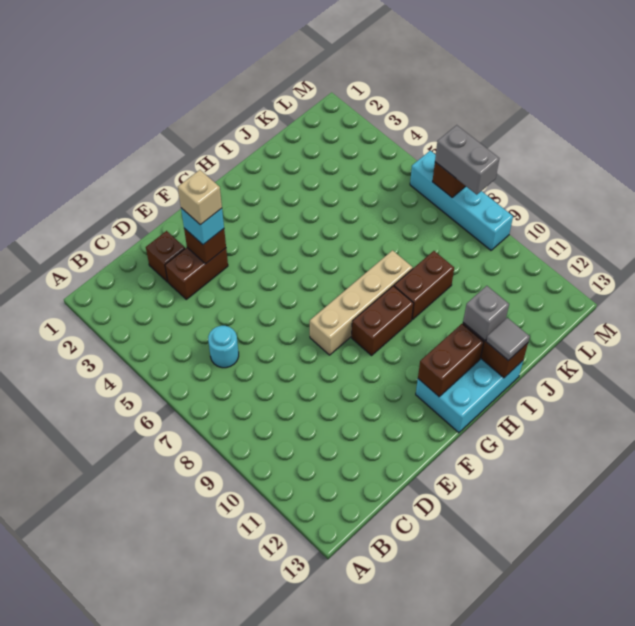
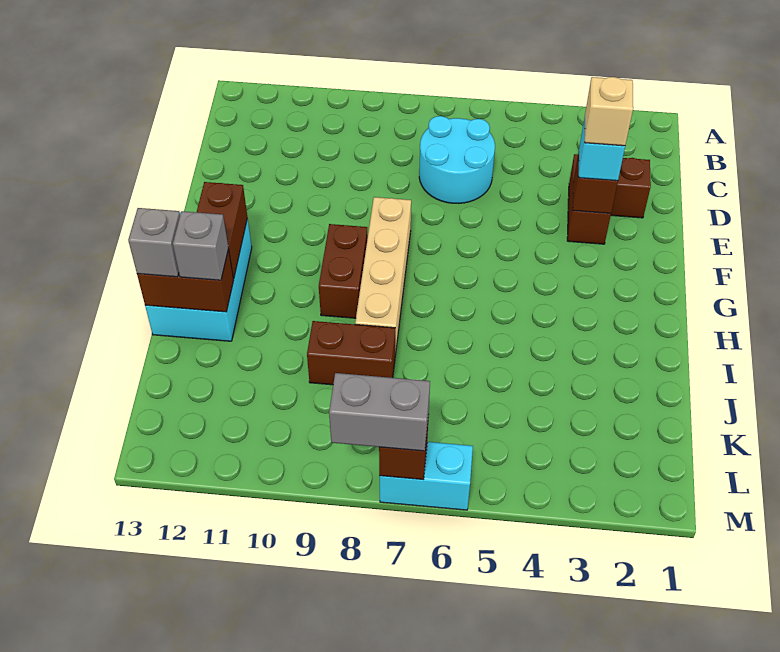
cyan 1x1 round brick [208,326,239,368] -> cyan 2x2 round brick [419,116,495,203]
brown 1x2 brick [394,251,454,319] -> brown 1x2 brick turned to [307,321,395,385]
grey 1x1 tile [486,318,530,360] -> grey 1x1 brick [128,208,180,277]
cyan 1x4 brick [410,151,513,250] -> cyan 1x2 brick [380,442,473,510]

